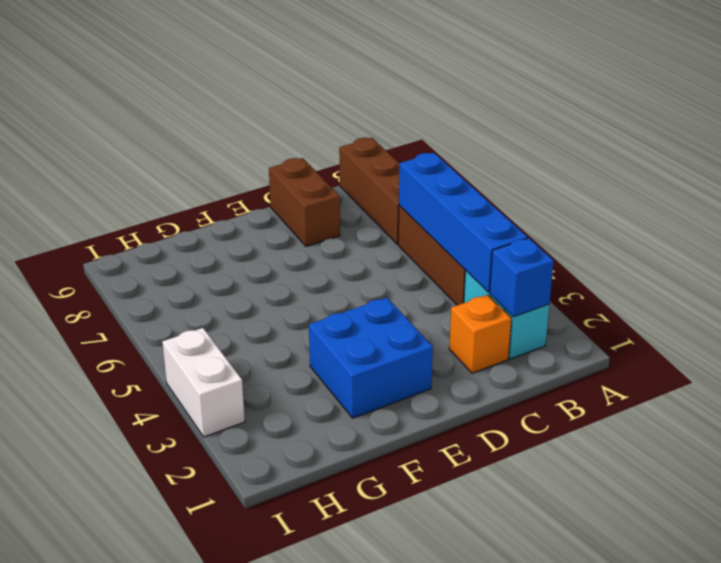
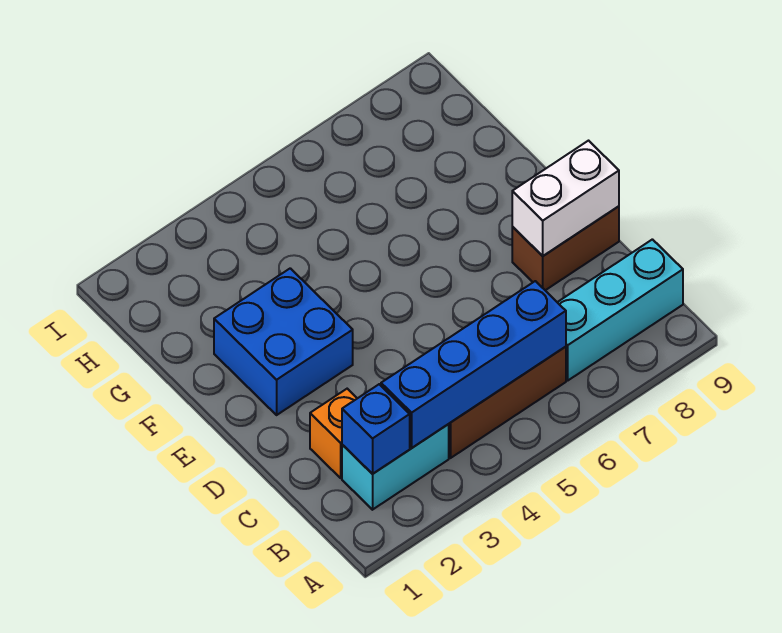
brown 1x3 brick [339,138,400,244] -> cyan 1x3 brick [557,239,683,380]
white 1x2 brick [162,328,245,437] -> white 1x2 brick moved to [512,141,619,256]

